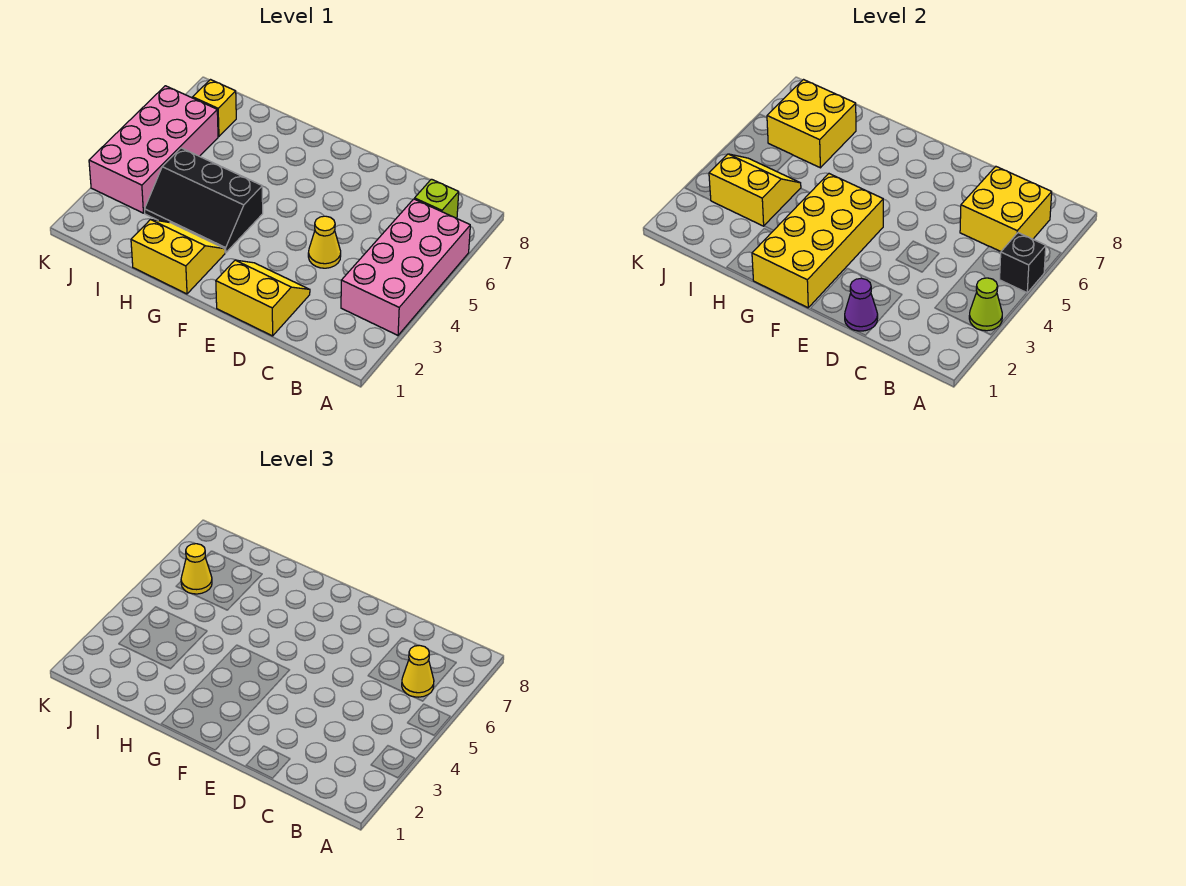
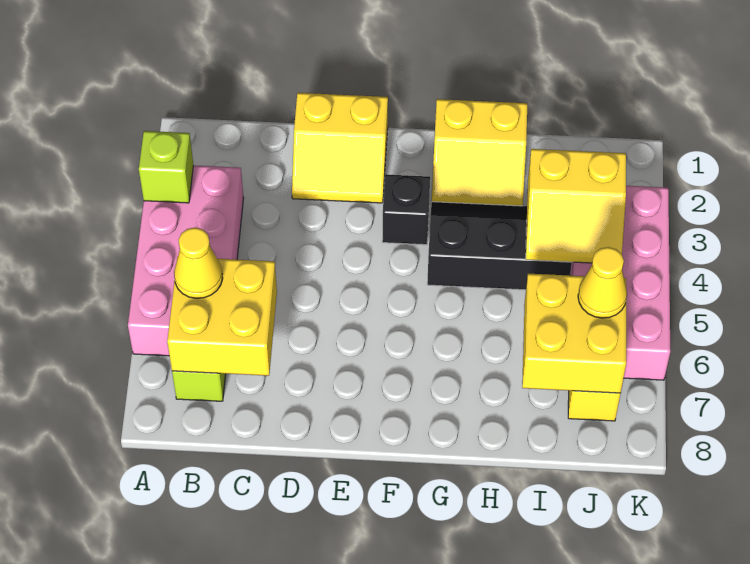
lime 1x1 cone [969,278,1002,331] -> lime 1x1 brick [139,131,193,203]
black 1x1 brick [1000,233,1046,293] -> black 1x1 brick moved to [382,174,430,245]
purple 1x1 cone [845,278,878,331] -> none
yellow 1x1 cone [308,216,341,268] -> none
yellow 2x4 brick [752,174,883,308] -> none

